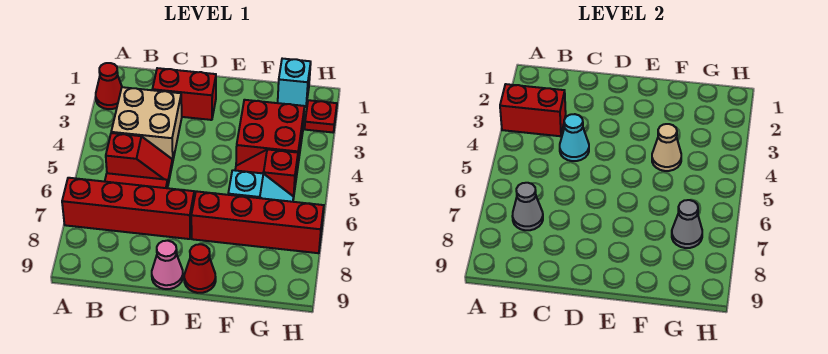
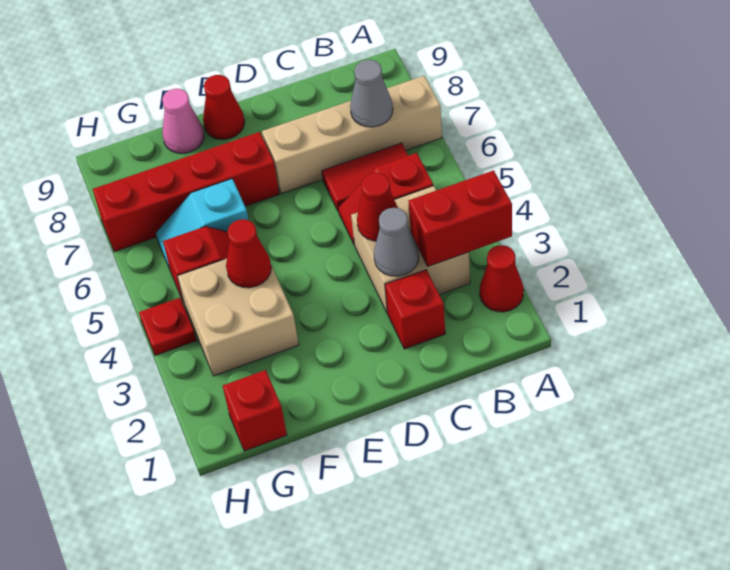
red 1x4 brick [62,178,194,239] -> tan 1x4 brick [262,76,442,194]
red 1x2 brick [152,68,216,120] -> red 1x1 brick [385,270,445,349]
cyan 1x1 cone [560,114,589,161] -> red 1x1 cone [357,173,398,241]
pink 1x1 cone [152,241,183,289] -> pink 1x1 cone moved to [162,89,204,153]
red 2x2 brick [236,100,305,170] -> tan 2x2 brick [177,259,299,376]
tan 1x1 cone [652,124,681,171] -> red 1x1 cone [226,219,271,288]
cyan 1x1 brick [278,59,311,107] -> red 1x1 brick [223,370,287,451]
grey 1x1 cone [672,200,702,248] -> grey 1x1 cone moved to [374,208,419,276]
red 1x1 plate [305,100,337,132] -> red 1x1 plate moved to [139,298,196,355]

